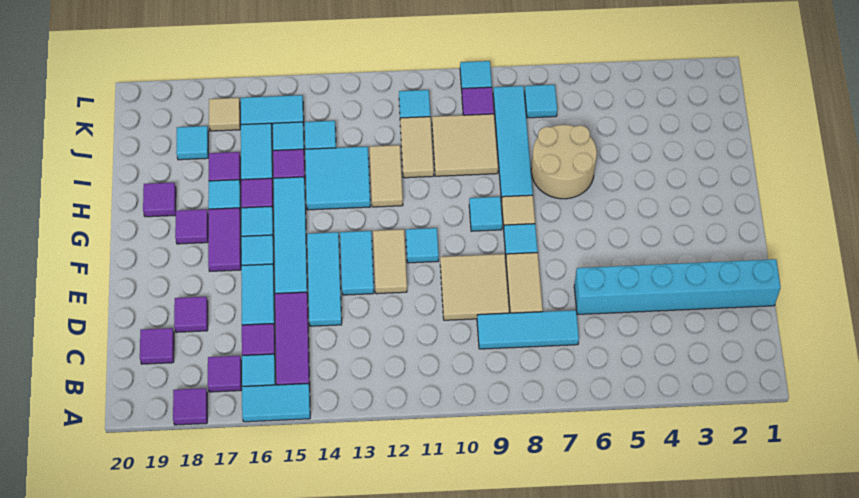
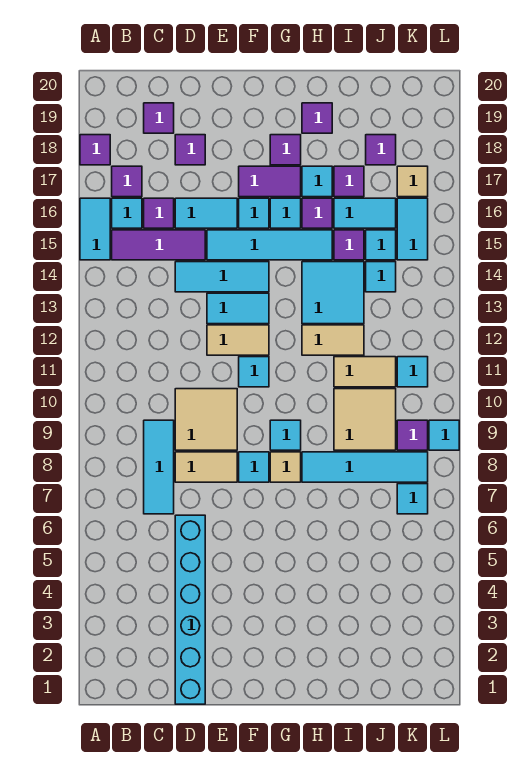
tan 2x2 round brick [531,125,597,199] -> none
cyan 1x1 tile [176,126,208,160] -> purple 1x1 tile [366,135,396,165]

